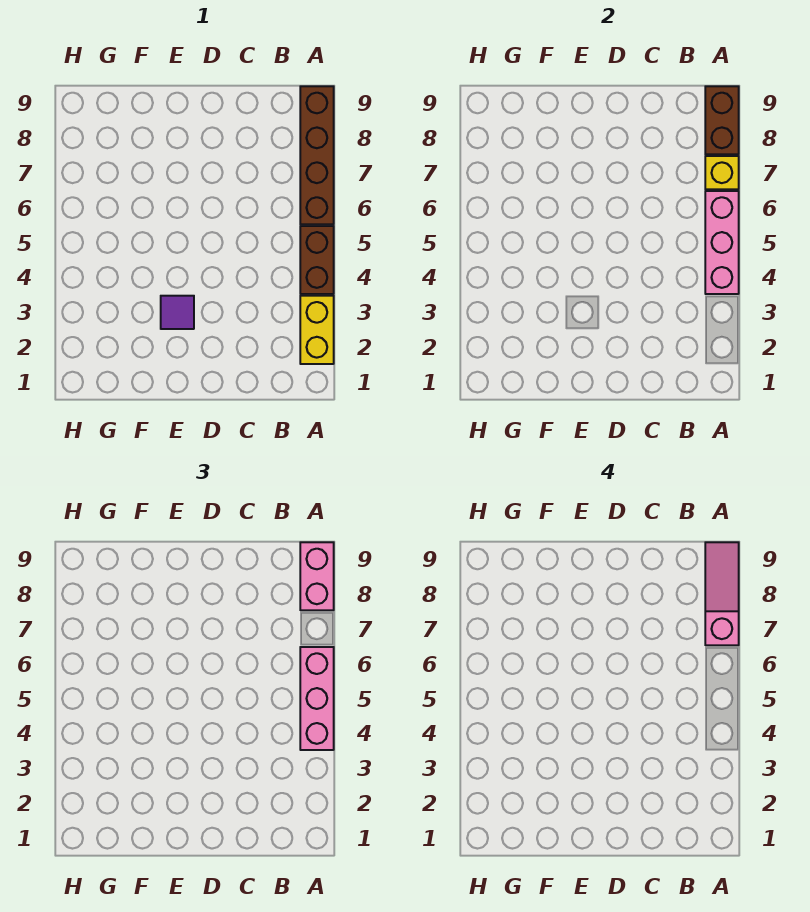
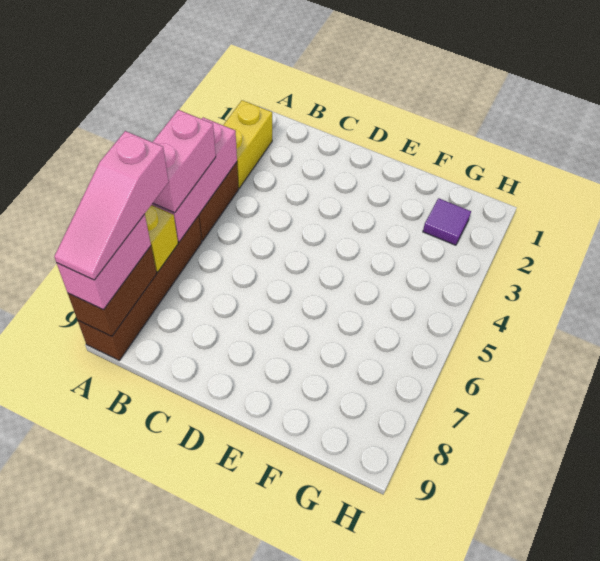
pink 1x3 brick [300,647,334,750] -> pink 1x2 brick [153,110,216,213]
purple 1x1 tile [161,296,194,329] -> purple 1x1 tile moved to [423,198,471,245]

